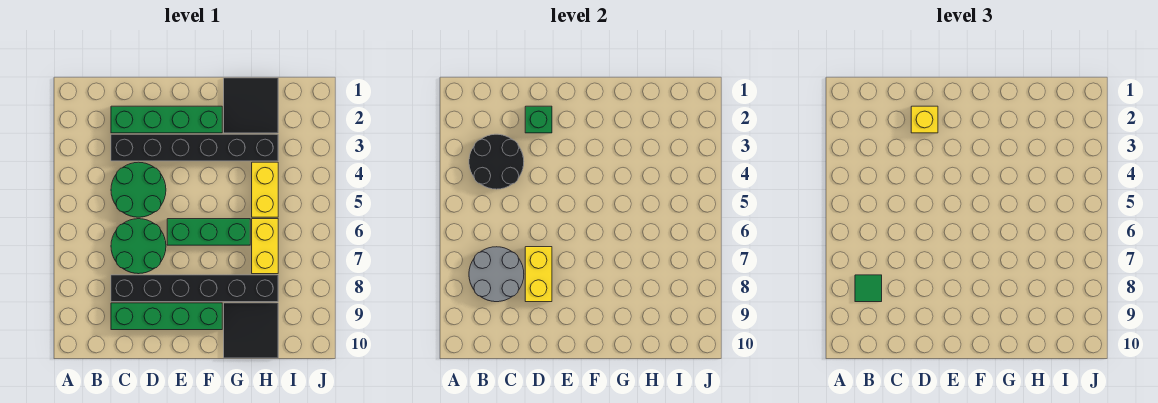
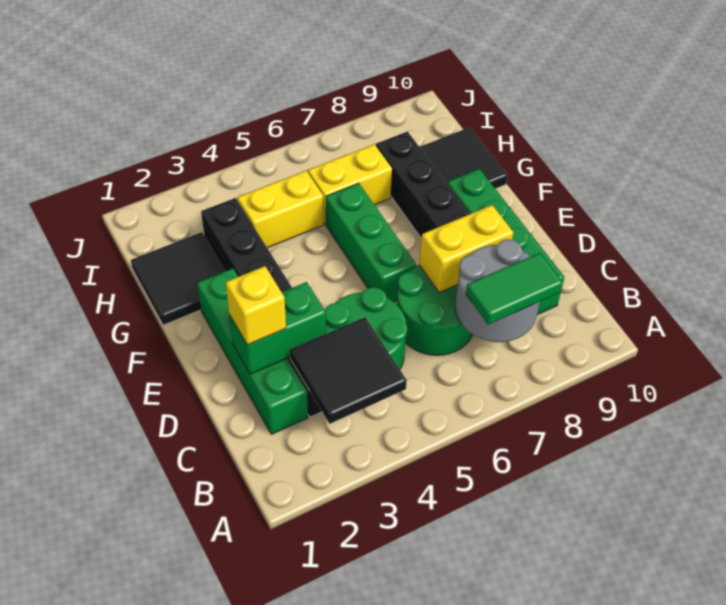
black 2x2 round brick [469,134,524,189] -> black 2x2 tile [290,317,407,424]
green 1x1 tile [855,275,882,302] -> green 1x2 tile [466,253,563,325]
green 1x1 brick [525,106,552,133] -> green 1x2 brick [229,282,326,374]

